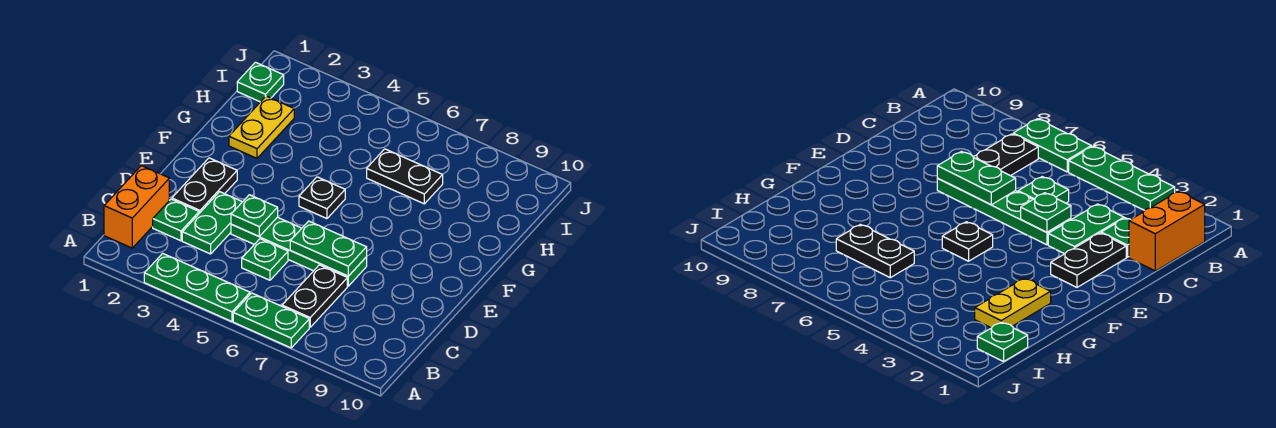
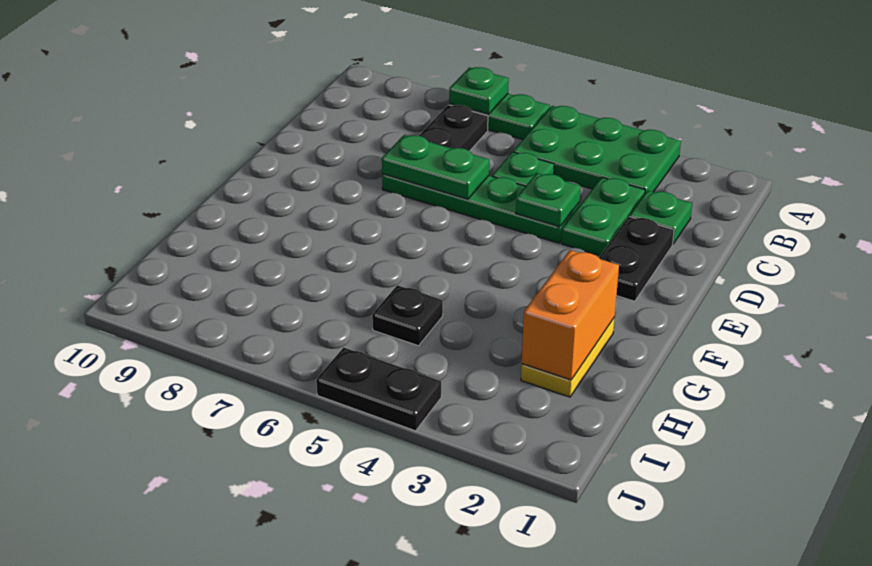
green 1x3 plate [144,253,250,321] -> green 2x3 plate [513,106,681,193]
orange 1x2 brick [104,166,169,248] -> orange 1x2 brick moved to [522,250,619,380]
black 1x1 plate [299,177,345,219] -> black 1x1 plate moved to [372,285,443,346]
black 1x2 plate [367,149,443,204] -> black 1x2 plate moved to [316,348,441,431]
green 1x1 plate [237,62,284,102] -> green 1x1 plate moved to [449,67,509,114]

